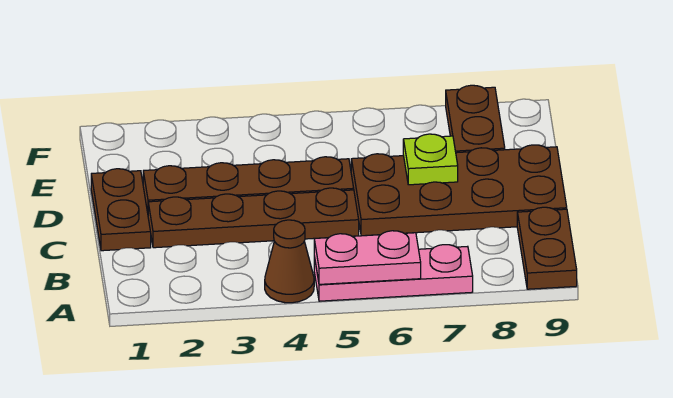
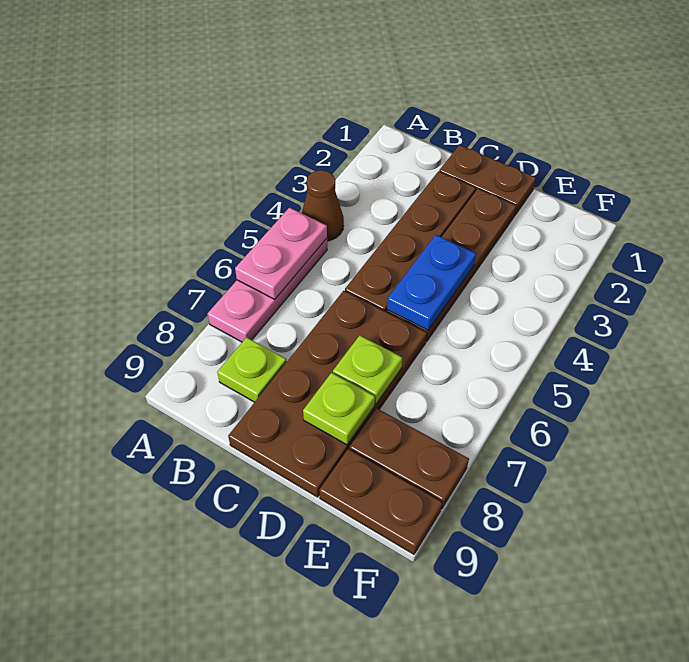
brown 1x2 plate [517,207,577,289] -> brown 1x2 plate moved to [319,449,442,554]
none -> lime 1x1 plate [217,337,287,402]
none -> blue 1x2 plate [387,235,476,330]
none -> lime 1x1 plate [303,373,375,445]

